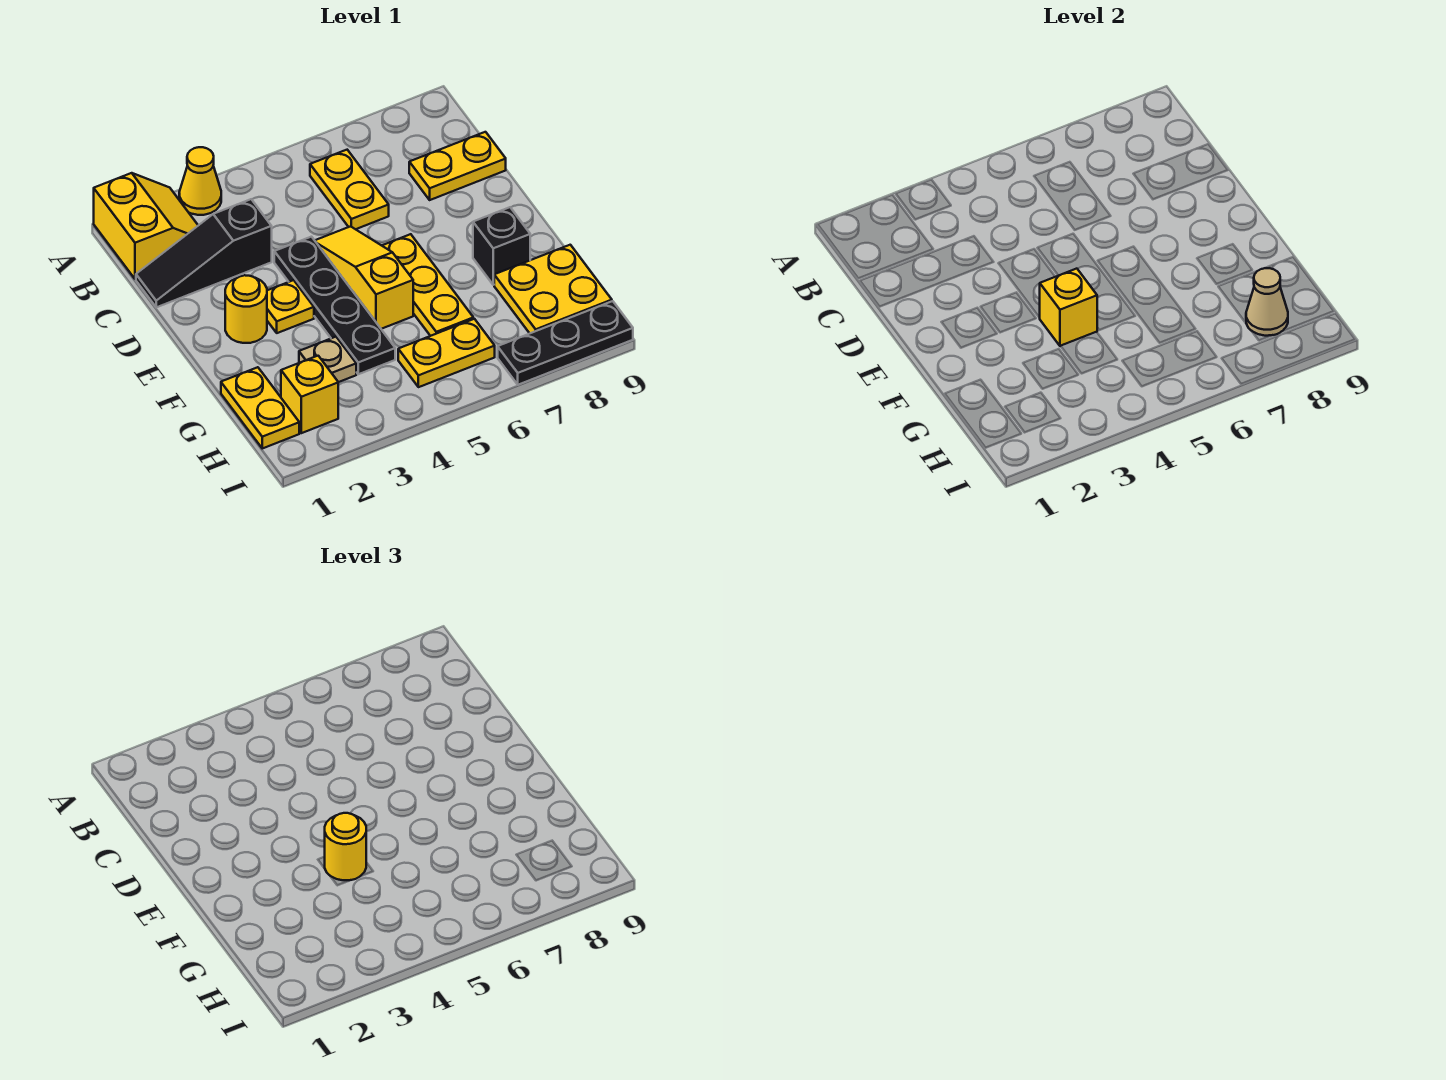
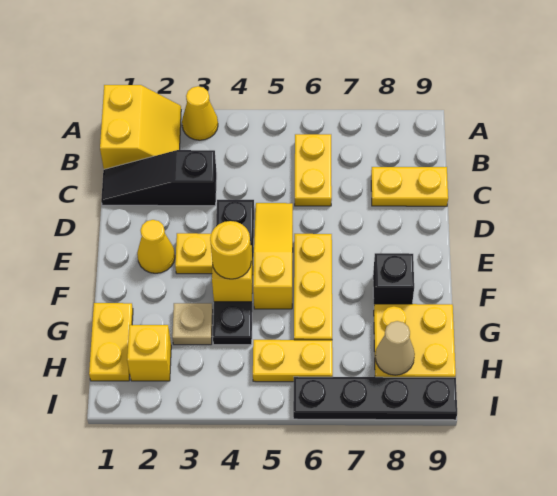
yellow 1x1 round brick [225,275,267,343] -> yellow 1x1 cone [137,220,175,273]
black 1x3 plate [498,301,633,385] -> black 1x4 plate [293,377,457,420]

